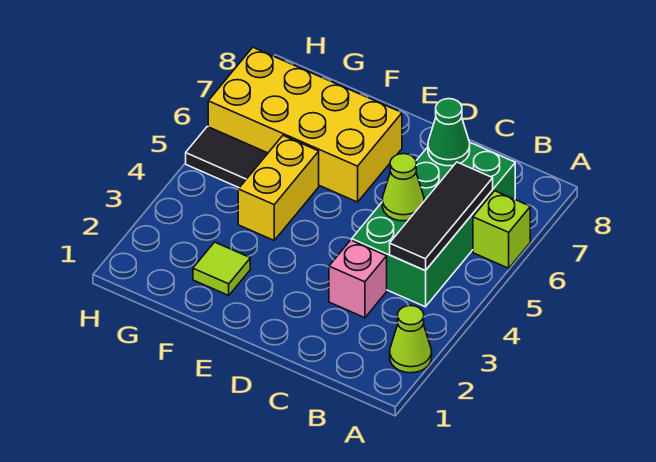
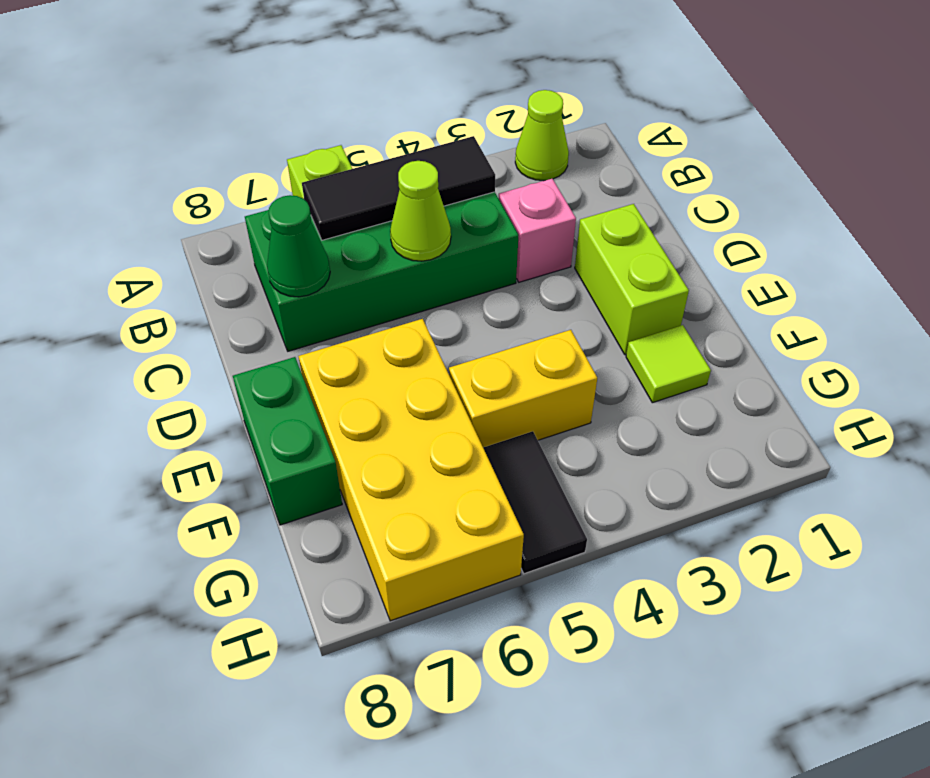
none -> lime 1x2 brick [575,204,689,355]
none -> green 1x2 brick [233,357,342,525]

